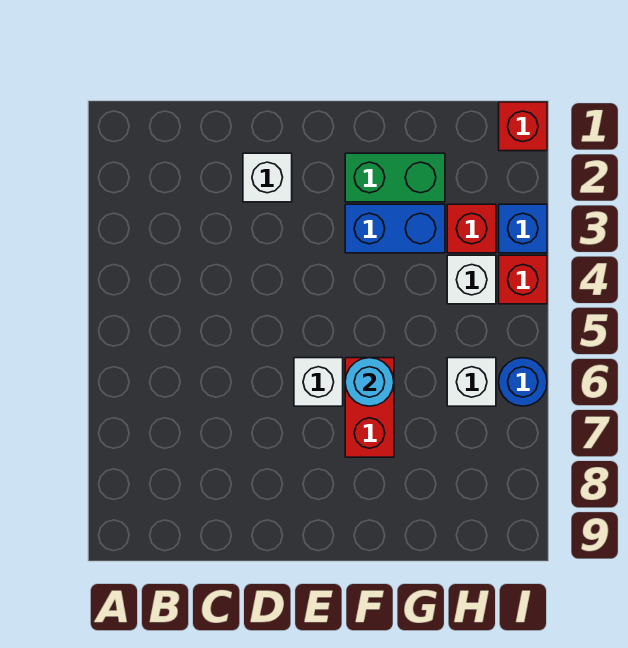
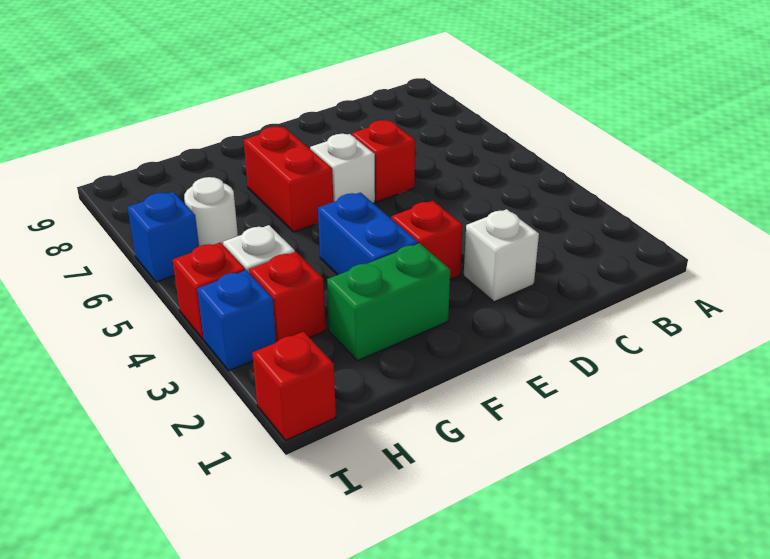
none -> red 1x1 brick [352,120,415,202]
none -> red 1x1 brick [391,201,463,279]
blue 1x2 brick [345,204,445,253] -> blue 1x2 brick turned to [318,193,418,275]
cyan 1x1 round brick [345,358,394,406] -> none
white 1x1 brick [447,358,496,406] -> white 1x1 round brick [184,177,238,246]
blue 1x1 round brick [499,358,547,406] -> blue 1x1 brick [127,192,199,282]

